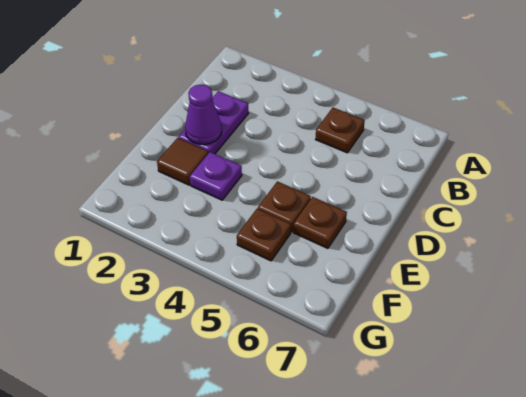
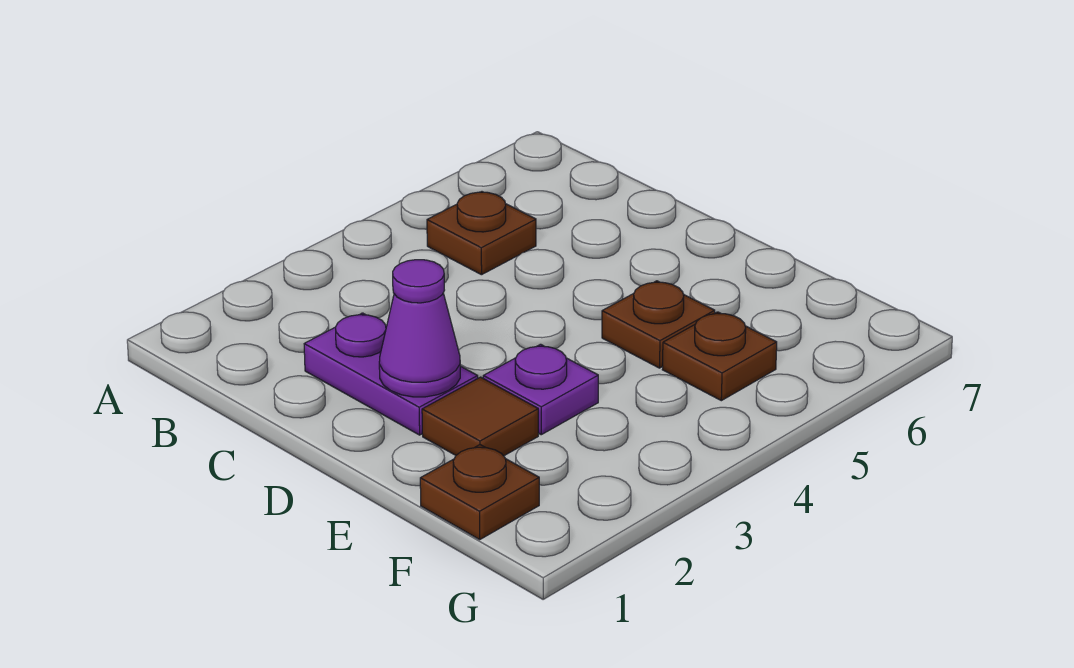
brown 1x1 plate [293,197,347,248] -> brown 1x1 plate moved to [420,445,539,539]

